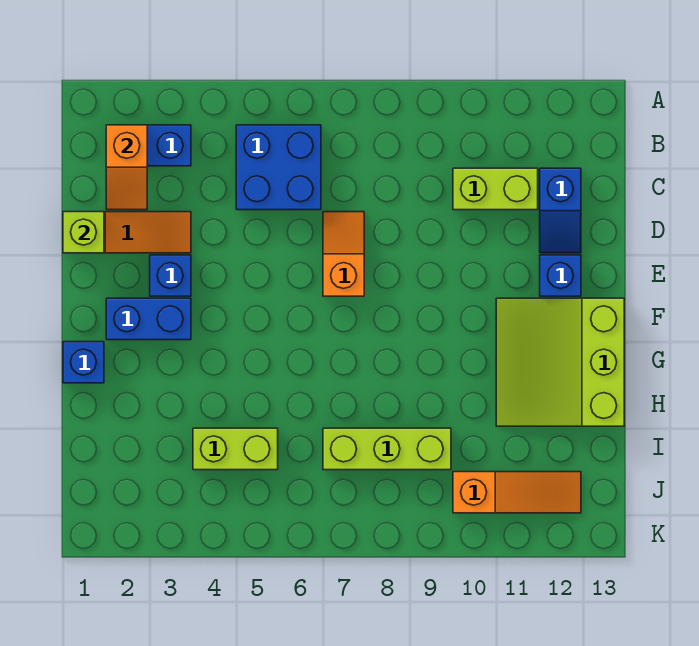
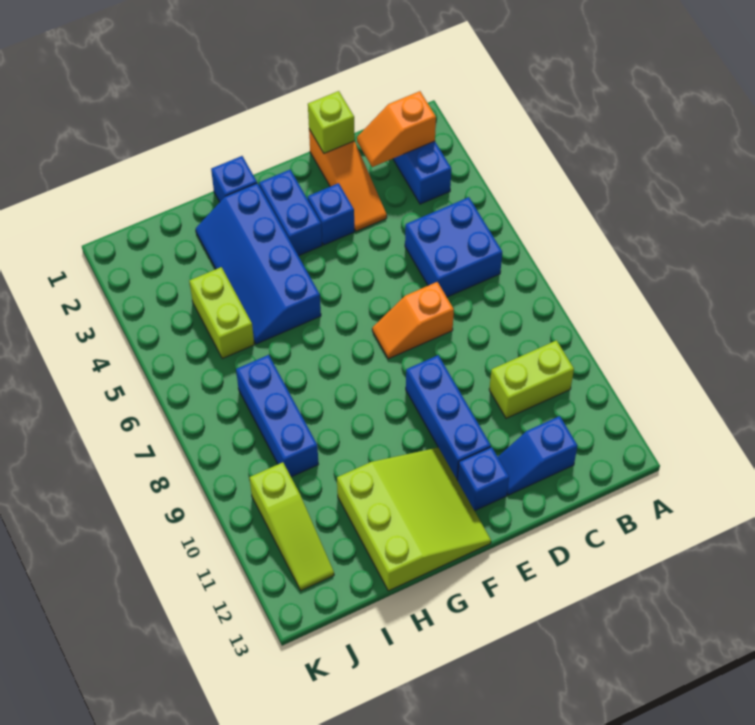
lime 1x2 brick [453,168,538,210] -> lime 1x2 brick turned to [489,340,574,418]
orange 1x2 slope [323,212,364,296] -> orange 1x2 slope turned to [372,282,454,359]
none -> blue 1x3 brick [406,355,491,479]
lime 3x3 slope [496,298,624,426] -> lime 3x3 slope turned to [337,447,491,591]
none -> blue 2x4 slope [196,183,321,344]
lime 1x3 brick [323,428,451,470] -> blue 1x3 brick [236,355,318,477]
orange 1x3 slope [453,472,581,513] -> lime 1x3 slope [250,462,334,591]

